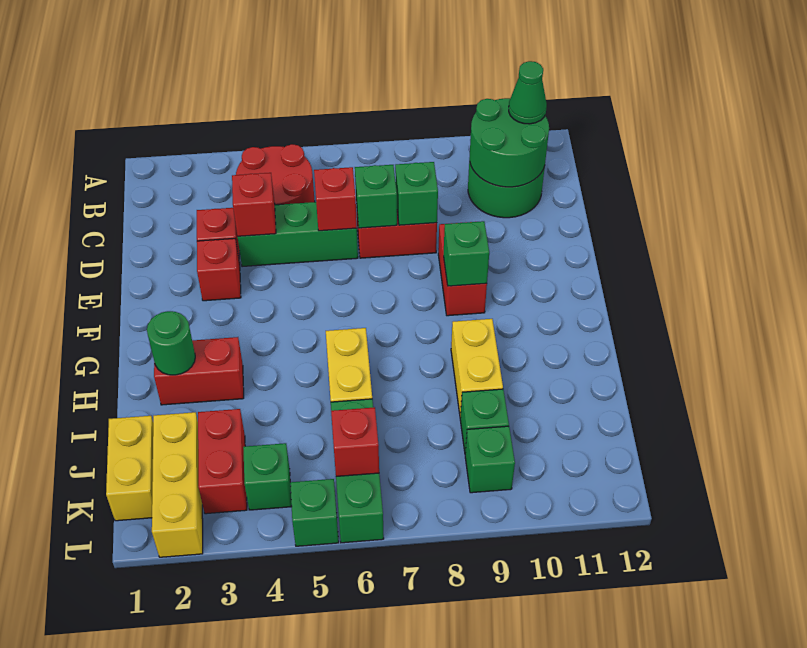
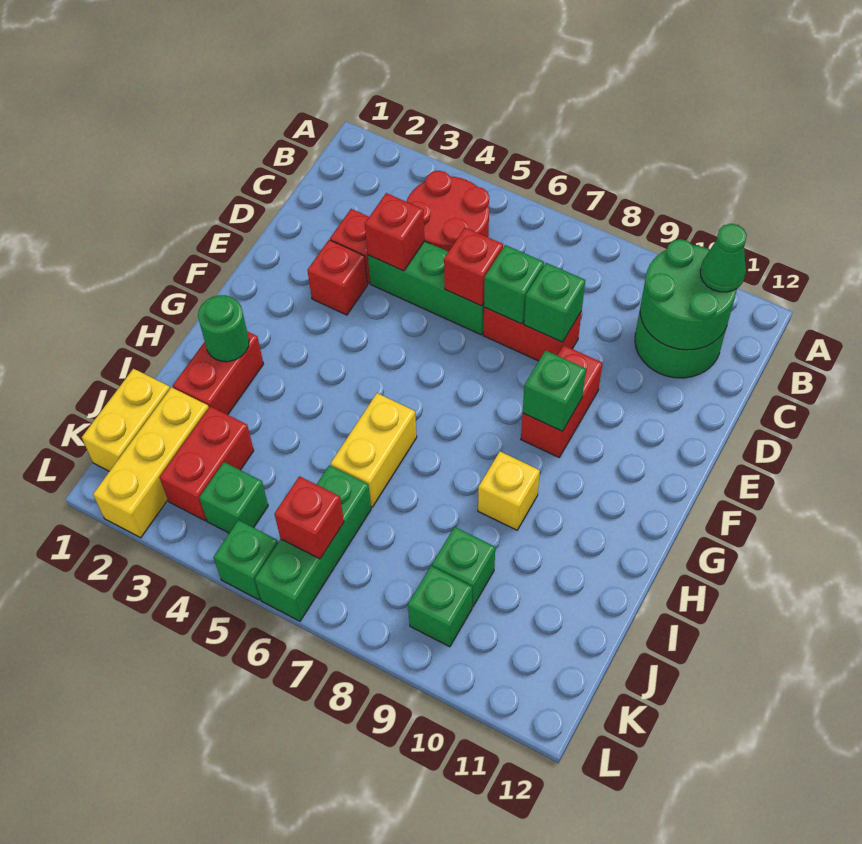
red 1x2 brick [154,337,244,405] -> red 1x2 brick turned to [173,331,263,415]
yellow 1x2 brick [451,319,503,418] -> yellow 1x1 brick [478,451,540,530]

